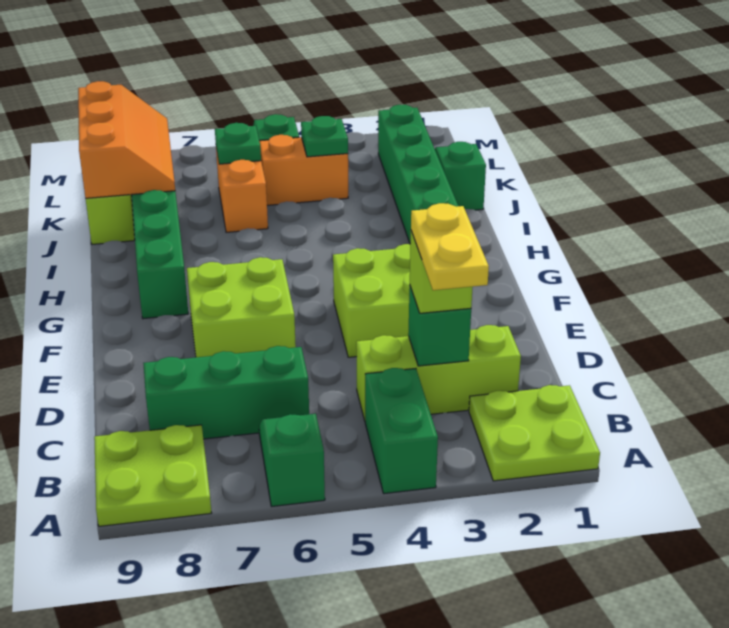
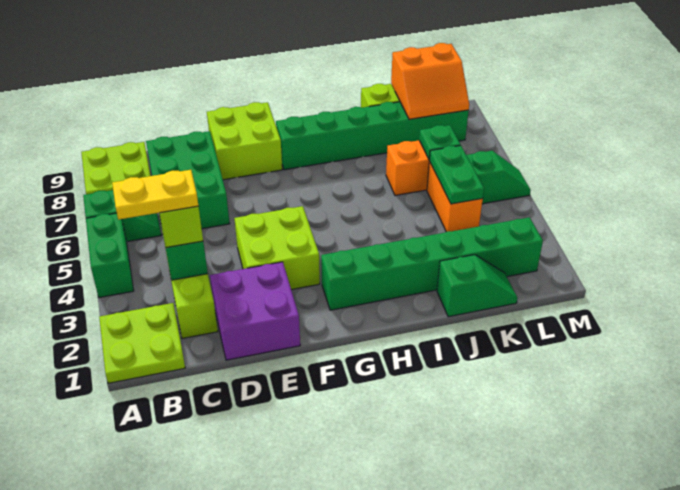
green 1x2 brick [365,368,438,494] -> green 1x2 brick turned to [86,213,134,298]
green 1x3 brick [143,346,309,439] -> green 2x3 brick [146,131,230,229]
none -> purple 2x2 brick [210,262,300,360]
lime 2x2 brick [187,257,296,357] -> lime 2x2 brick moved to [207,102,282,180]
orange 2x3 slope [78,81,175,198] -> orange 2x2 slope [391,43,469,119]
green 1x1 plate [301,116,348,157] -> green 1x2 plate [429,145,484,204]

